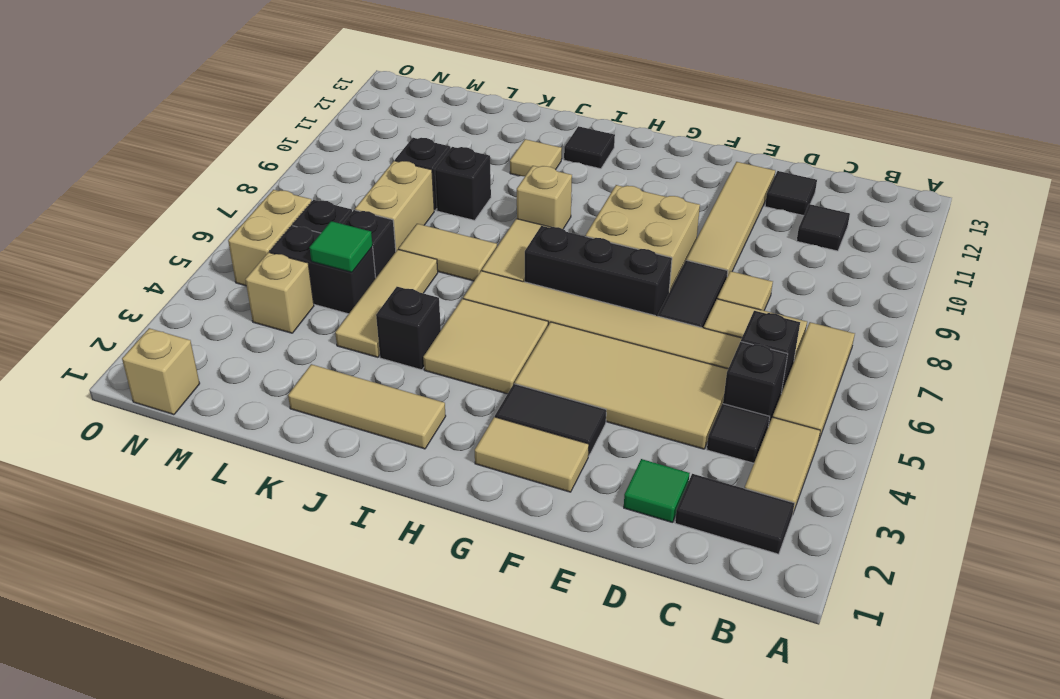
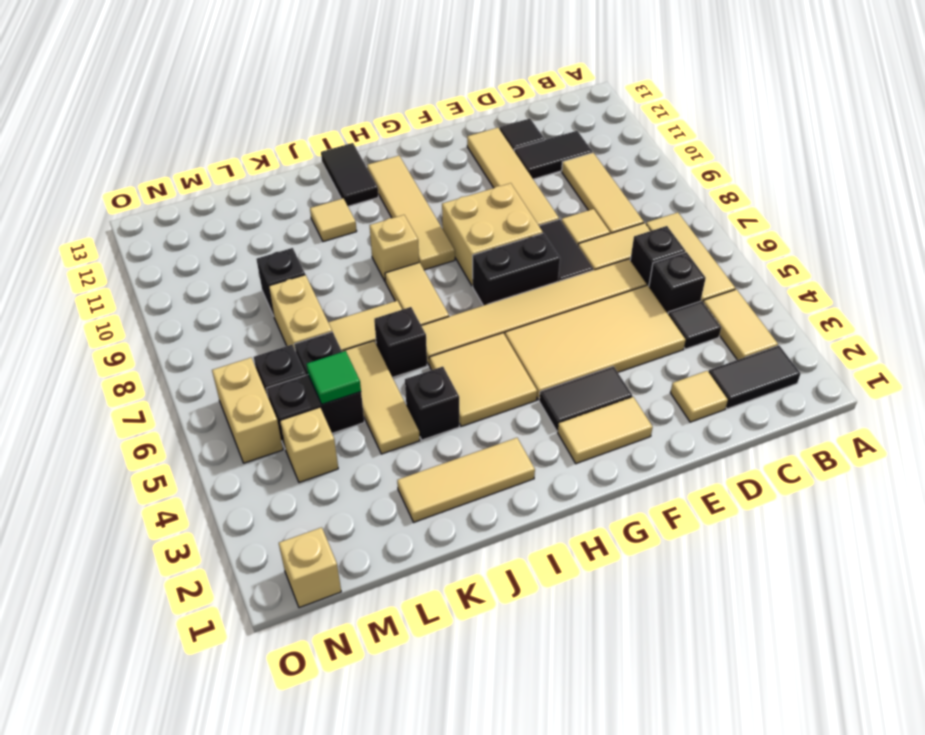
none -> tan 1x3 tile [562,153,644,234]
black 1x1 tile [797,204,850,251] -> black 1x2 tile [514,131,592,179]
green 1x1 tile [624,459,690,523] -> tan 1x1 tile [670,371,728,422]
black 1x3 brick [525,226,672,316] -> black 1x2 brick [473,233,560,306]
none -> tan 1x4 tile [367,156,455,270]
black 1x1 tile [564,126,615,169] -> black 1x2 tile [321,143,378,206]
black 1x1 brick [435,147,491,220] -> black 1x1 brick moved to [374,307,427,377]

